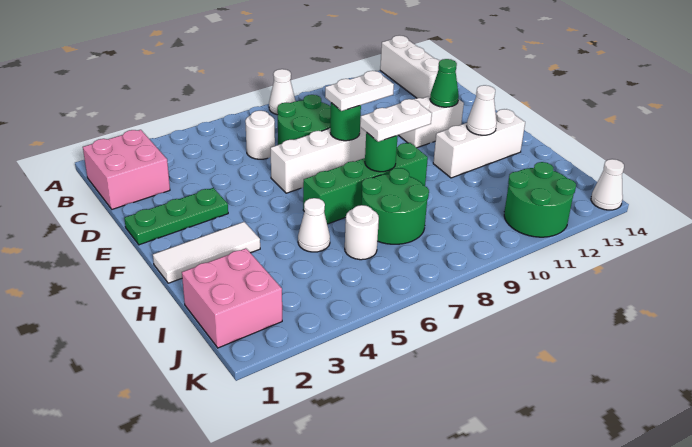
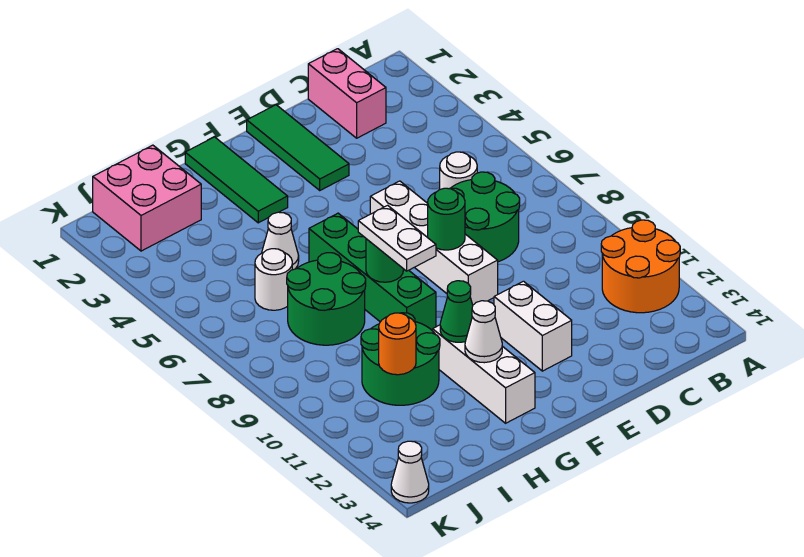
white 1x1 cone [269,69,295,115] -> none
none -> orange 2x2 round brick [601,220,680,313]
white 1x3 brick [380,35,440,98] -> none
pink 2x2 brick [83,130,170,209] -> pink 1x2 brick [308,49,386,138]
green 1x3 plate [124,188,228,245] -> green 1x3 tile [247,105,349,190]
white 1x2 plate [325,71,394,111] -> none
green 1x1 cone [430,59,459,107] -> green 1x1 cone moved to [440,281,473,342]
white 1x3 tile [153,222,260,283] -> green 1x3 tile [185,137,288,223]
none -> orange 1x1 round brick [379,313,416,375]
green 2x2 round brick [504,162,576,237] -> green 2x2 round brick moved to [361,313,440,405]

